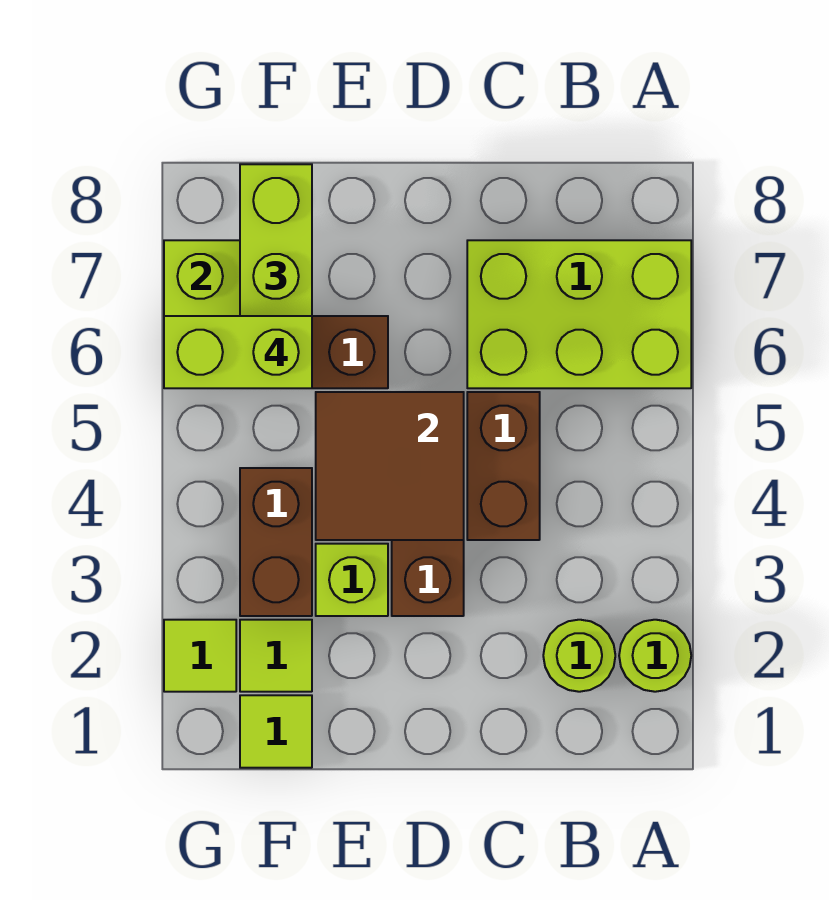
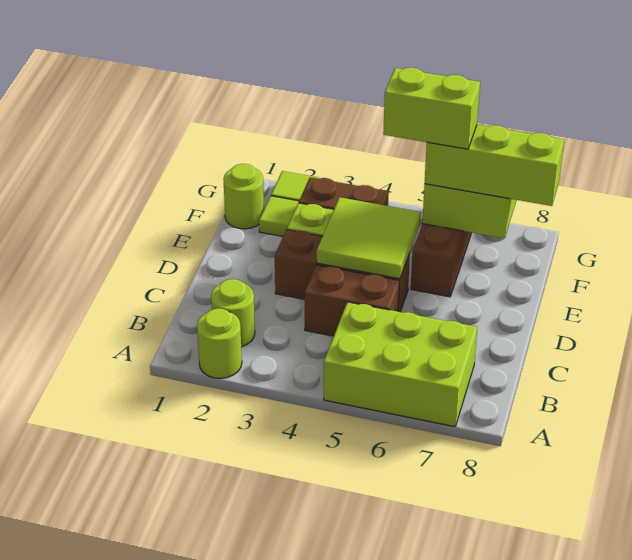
lime 2x3 brick [467,240,691,388] -> lime 2x3 brick turned to [324,302,477,427]
brown 2x2 tile [316,392,464,540] -> lime 2x2 tile [317,197,421,279]
lime 1x1 tile [240,695,312,768] -> lime 1x1 round brick [223,164,264,229]
lime 1x2 brick [164,316,312,388] -> lime 1x2 brick turned to [383,68,480,149]

